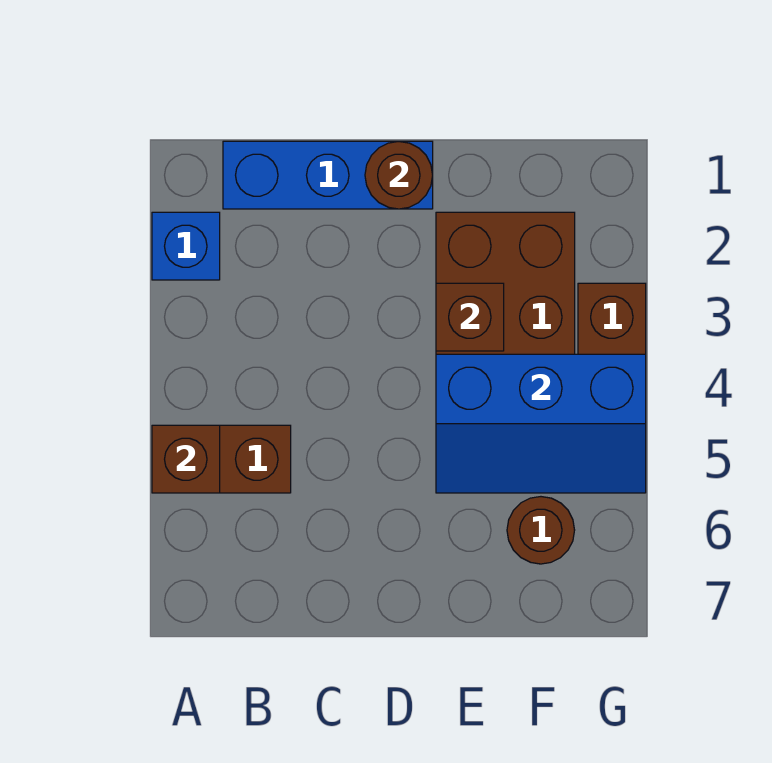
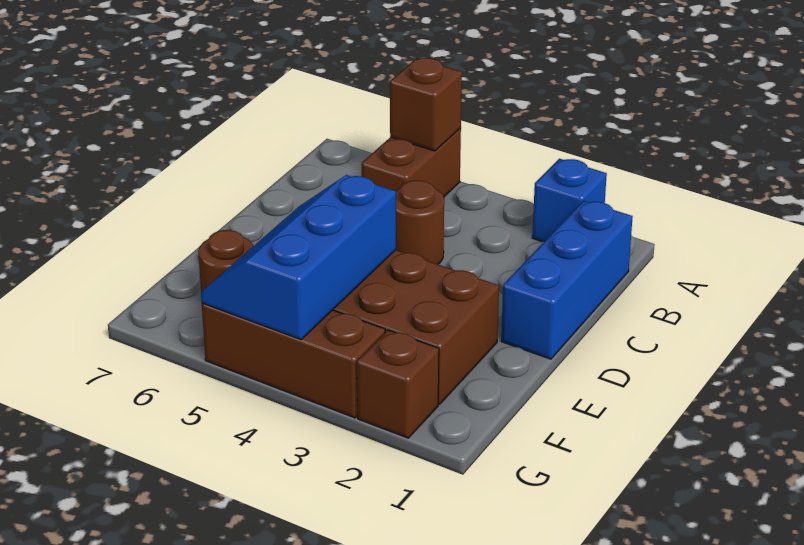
brown 1x1 round brick [365,141,433,209] -> brown 1x1 round brick moved to [396,180,444,264]
brown 1x1 brick [436,283,504,351] -> brown 1x1 brick moved to [357,330,439,438]

